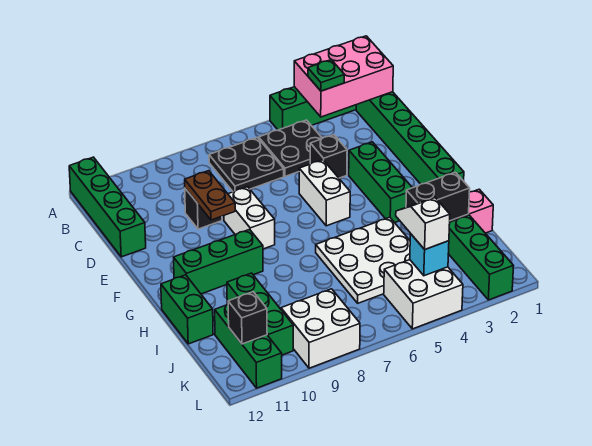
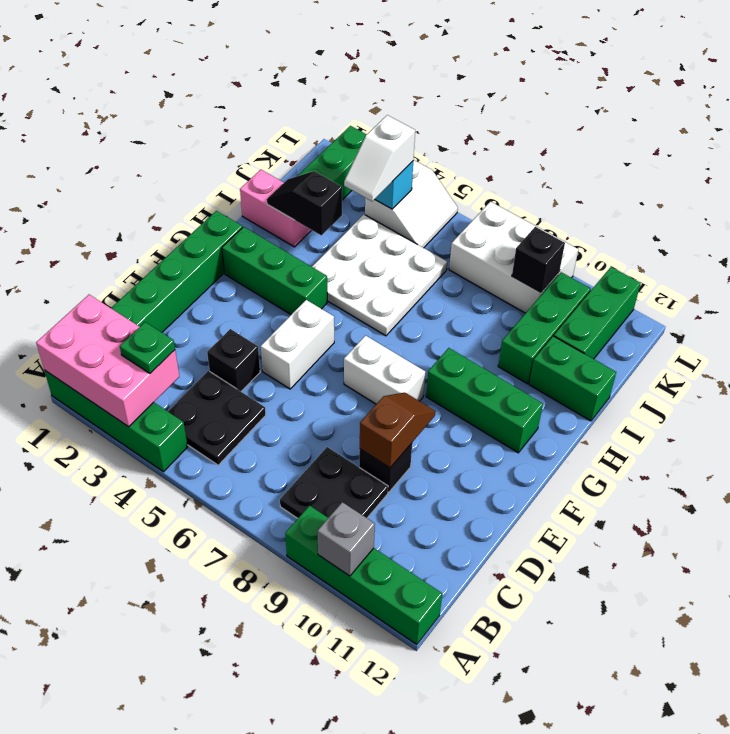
none -> grey 1x1 brick [317,502,375,576]
green 1x4 brick [69,157,146,257] -> green 1x4 brick turned to [285,506,442,645]
black 2x2 plate [209,138,284,192] -> black 2x2 plate moved to [280,447,388,518]
brown 1x2 plate [185,171,235,220] -> brown 1x2 slope [360,393,435,468]
green 1x3 brick [349,142,412,223] -> green 1x3 brick turned to [222,227,327,314]
white 1x2 brick [224,187,275,249] -> white 1x2 brick turned to [344,336,425,404]
green 1x2 brick [161,275,213,344] -> green 1x2 brick turned to [529,336,616,421]
black 1x2 brick [406,172,470,221] -> black 1x2 slope [267,171,342,236]
white 2x2 brick [384,260,463,329] -> white 2x2 slope [365,160,458,248]
white 2x2 brick [281,289,360,368] -> white 2x3 brick [449,202,578,313]
black 1x1 brick [228,292,267,344] -> black 1x1 brick moved to [512,227,565,292]

